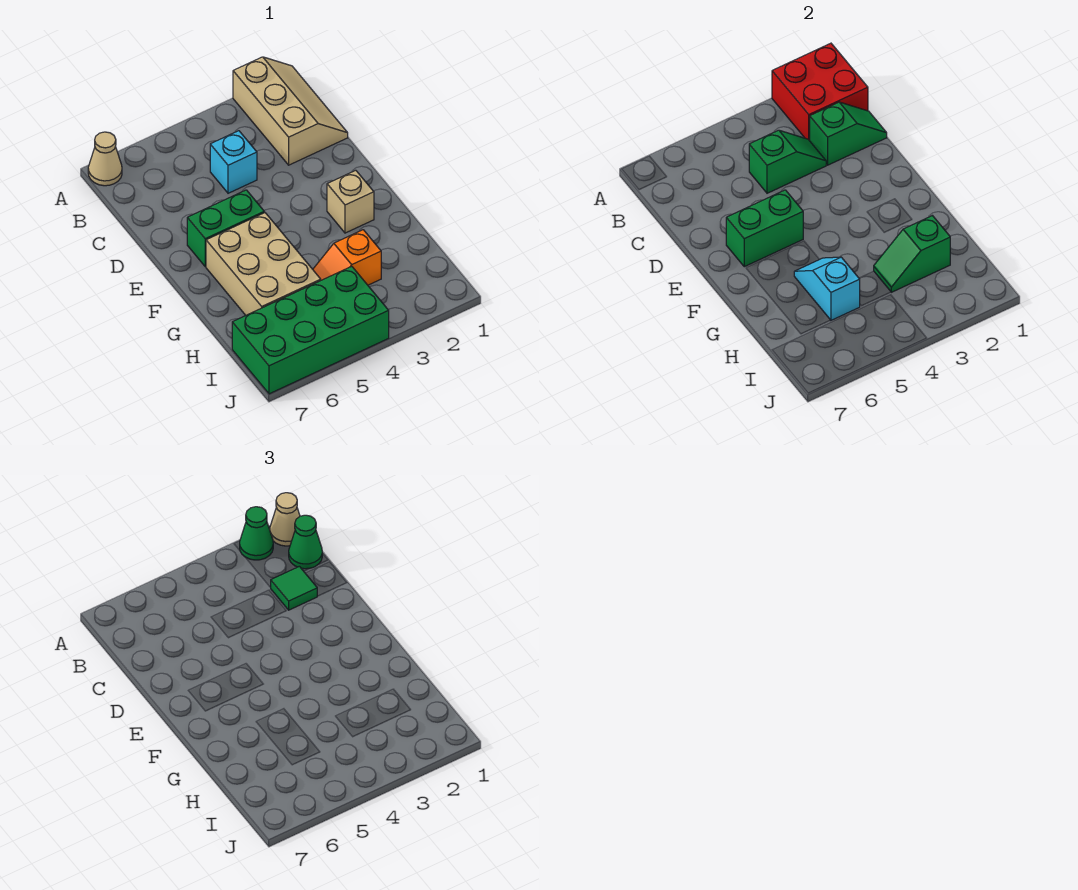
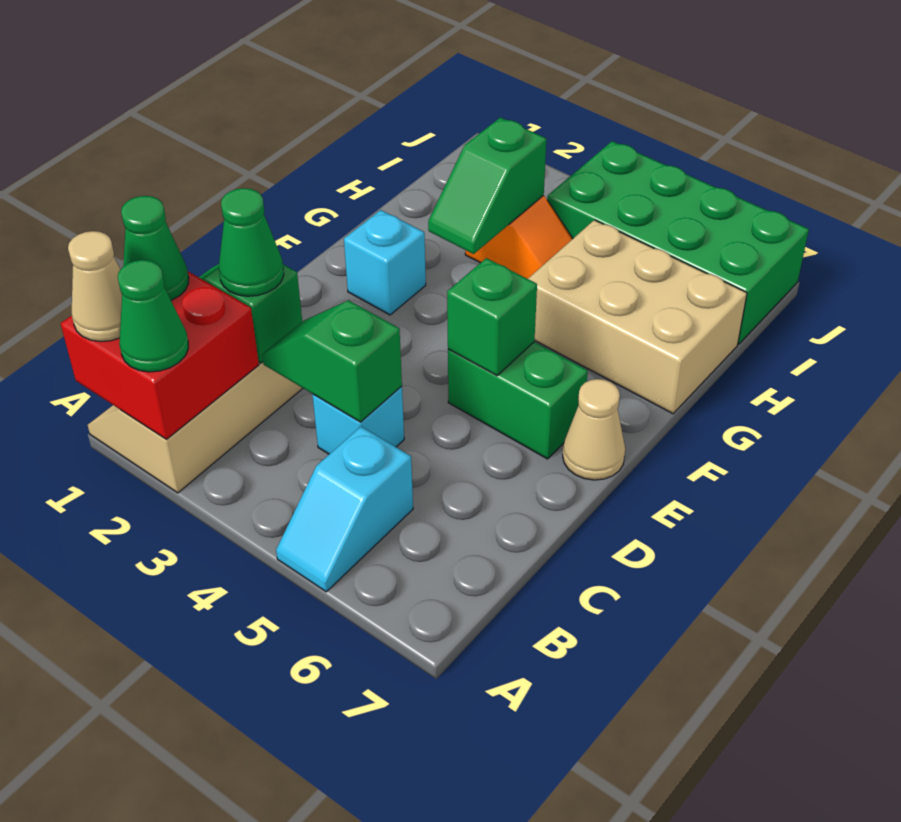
tan 1x1 cone [88,132,122,186] -> tan 1x1 cone moved to [563,379,625,480]
green 1x1 tile [271,566,317,610] -> green 1x1 cone [219,188,284,296]
green 1x2 brick [726,190,803,267] -> green 1x1 brick [447,258,537,376]
tan 1x1 brick [327,170,374,233] -> cyan 1x1 brick [344,210,426,315]
tan 2x3 brick [206,213,321,315] -> tan 2x3 brick turned to [528,220,747,414]
cyan 1x2 slope [794,257,860,320] -> cyan 1x2 slope moved to [276,427,413,592]
green 1x2 slope [874,216,950,292] -> green 1x2 slope turned to [428,117,546,254]

